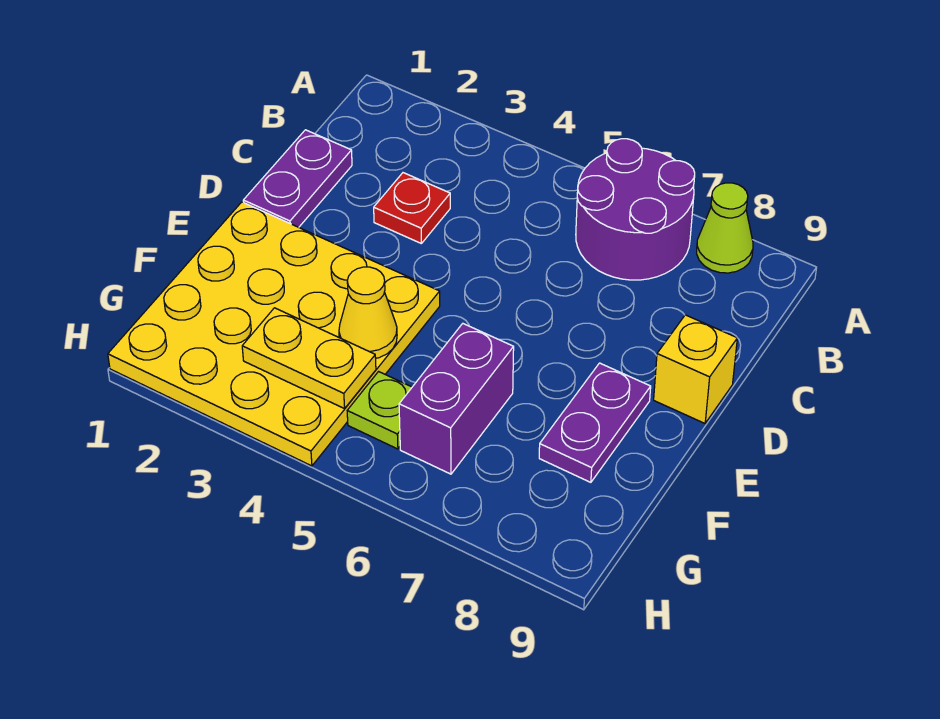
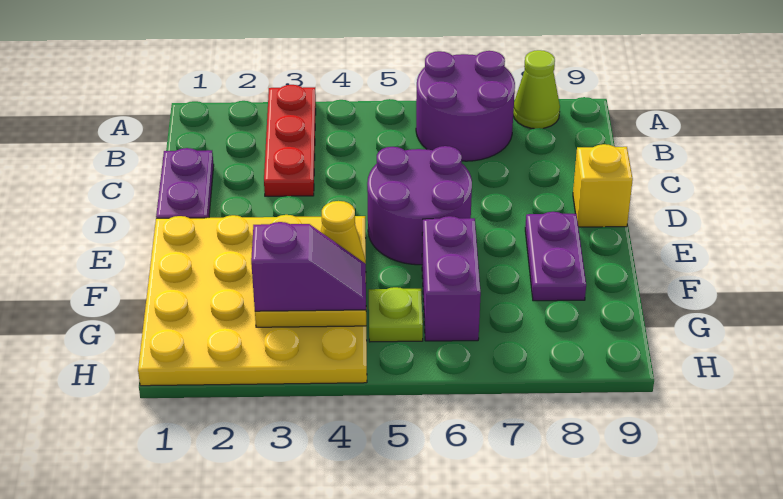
red 1x1 plate [374,173,450,243] -> red 1x3 plate [264,85,316,196]
none -> purple 2x2 round brick [367,146,472,265]
none -> purple 1x2 slope [251,222,366,311]

